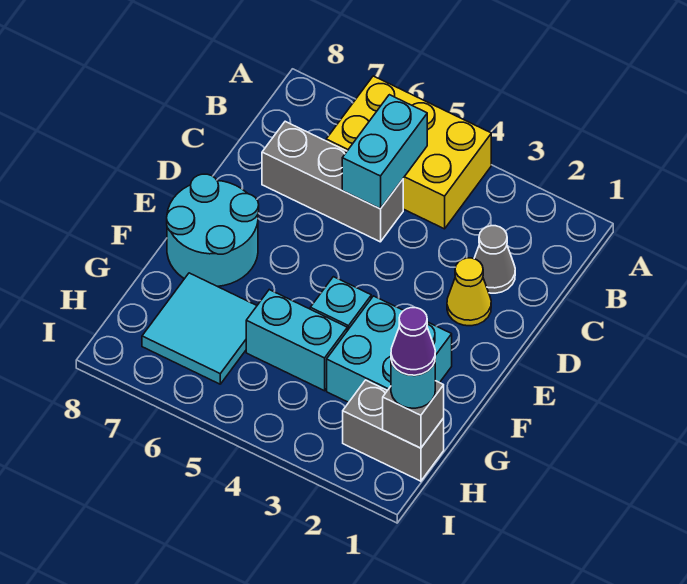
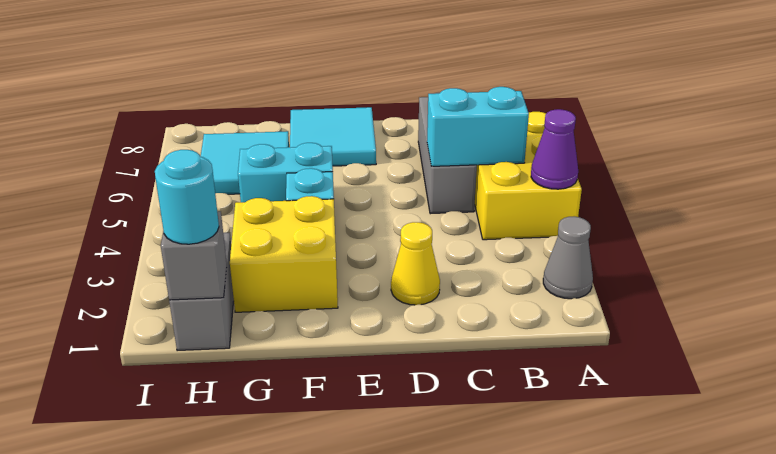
grey 1x1 cone [474,226,515,293] -> grey 1x1 cone moved to [543,216,593,299]
cyan 2x2 round brick [167,174,259,286] -> cyan 2x2 tile [290,107,376,166]
cyan 2x2 brick [327,296,452,402] -> yellow 2x2 brick [230,196,338,312]
cyan 1x2 brick [246,290,347,391] -> cyan 1x2 brick turned to [238,143,333,202]
purple 1x1 cone [391,308,435,375] -> purple 1x1 cone moved to [531,109,578,189]

